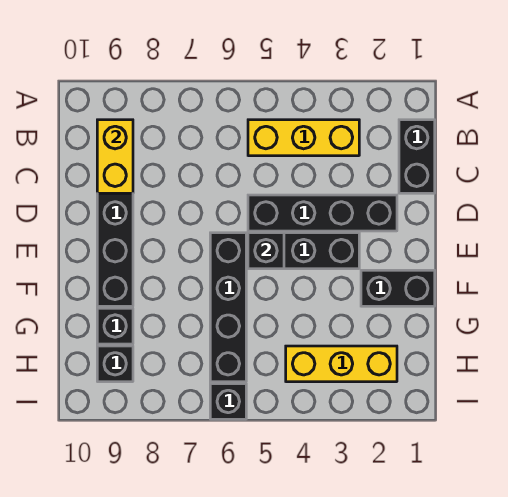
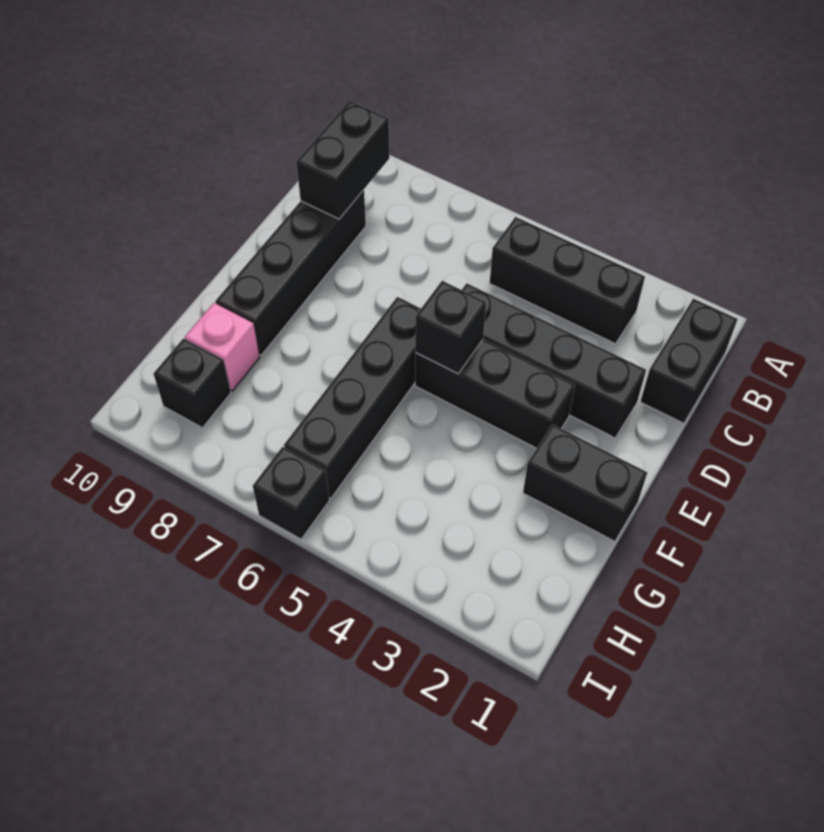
yellow 1x3 brick [248,120,359,156] -> black 1x3 brick [490,217,645,344]
yellow 1x2 brick [97,120,133,193] -> black 1x2 brick [296,101,389,219]
black 1x1 brick [97,308,133,344] -> pink 1x1 brick [185,303,260,391]
yellow 1x3 brick [286,346,397,382] -> none

